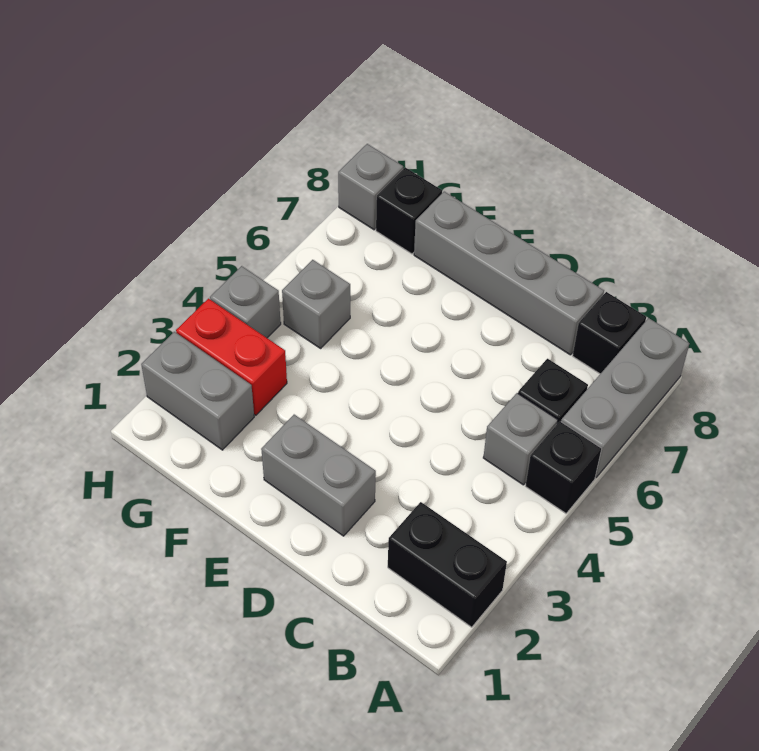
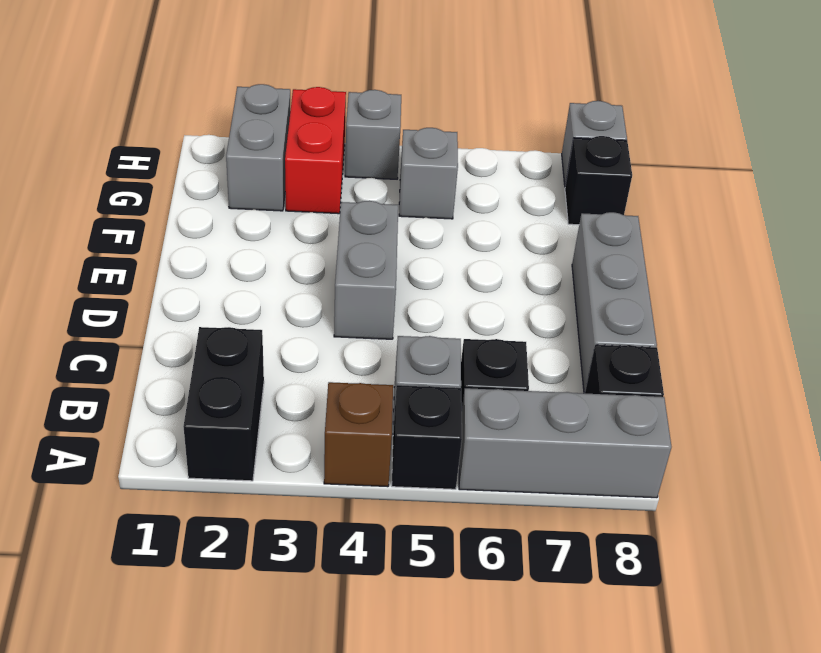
none -> brown 1x1 brick [324,382,393,487]
grey 1x4 brick [414,192,604,355] -> grey 1x3 brick [572,212,657,393]
grey 1x2 brick [261,415,376,536] -> grey 1x2 brick moved to [334,201,398,339]

